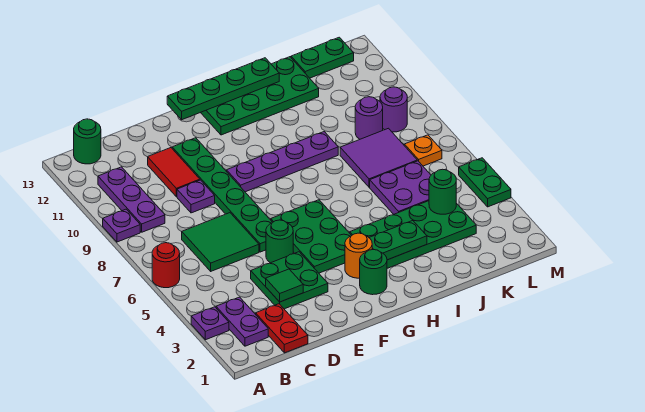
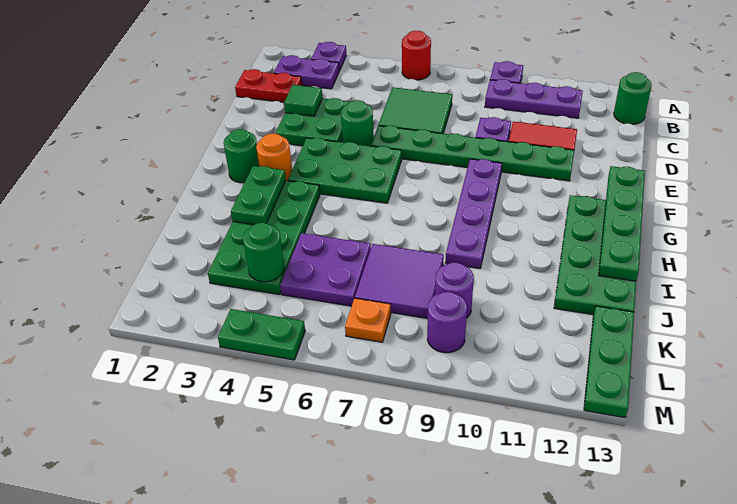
green 1x2 plate [291,37,354,78] -> green 1x3 plate [584,306,634,418]

